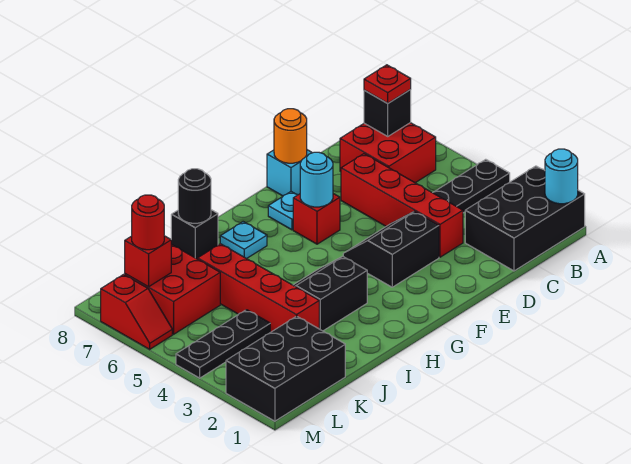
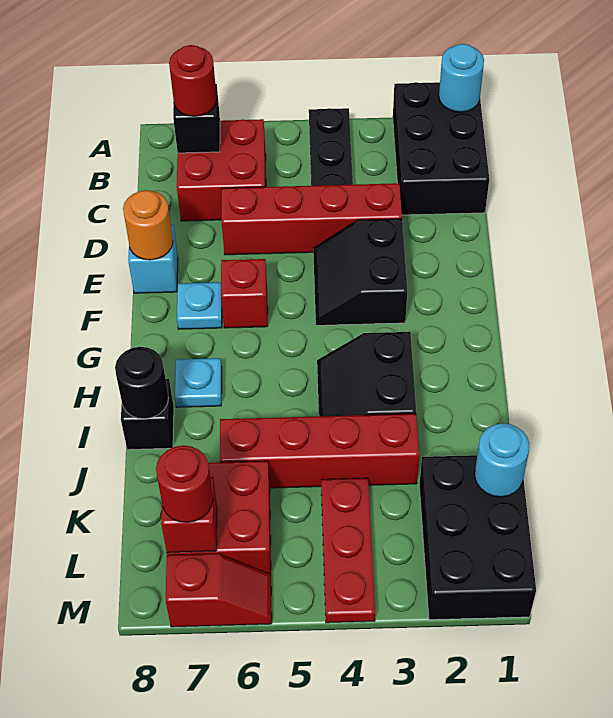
red 1x1 plate [364,65,411,103] -> red 1x1 round brick [169,45,217,116]
cyan 1x1 round brick [300,152,333,207] -> cyan 1x1 round brick moved to [475,423,529,497]
black 1x3 plate [176,310,270,378] -> red 1x3 plate [321,478,375,623]

